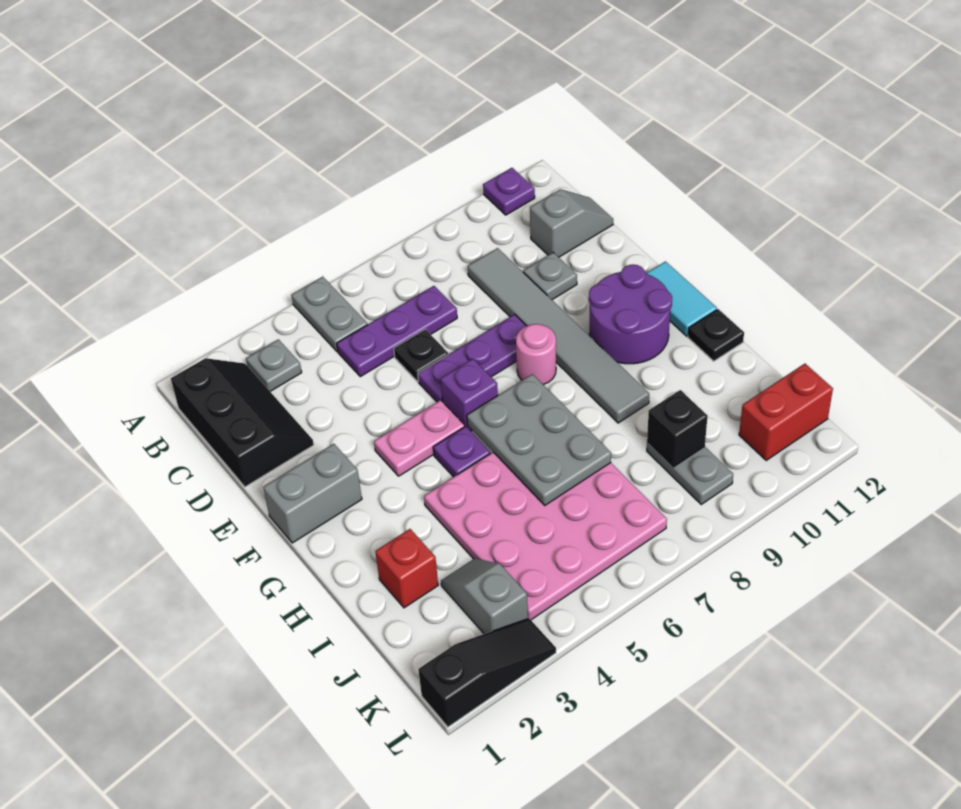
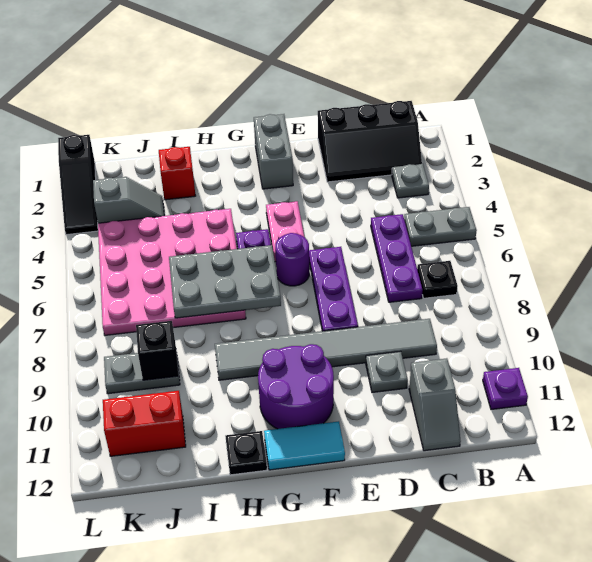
black 1x1 plate [394,329,448,381] -> black 1x1 plate moved to [417,261,458,298]
purple 1x1 brick [441,359,498,431] -> purple 1x1 round brick [275,233,309,286]
pink 1x1 round brick [516,324,556,385] -> none
red 1x2 brick [739,364,833,460] -> red 1x2 brick turned to [103,391,186,456]

